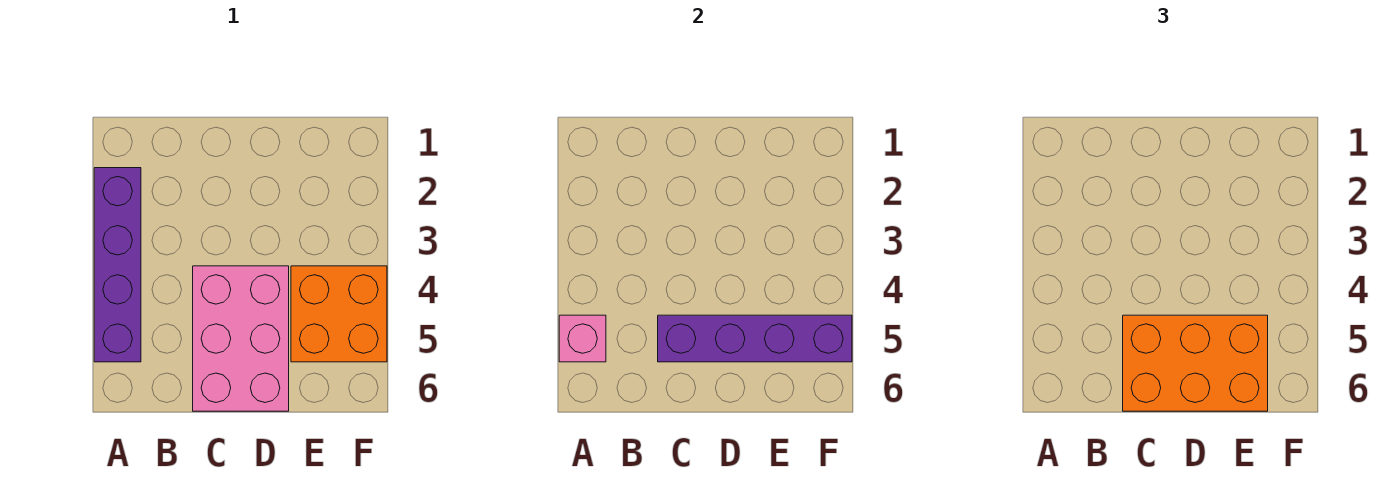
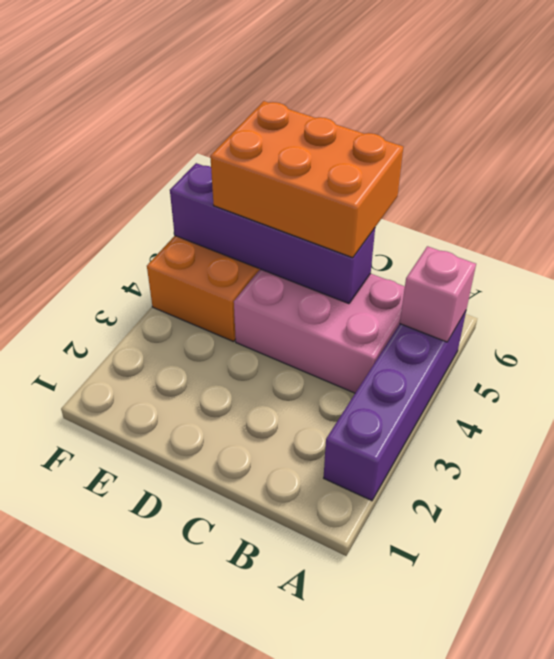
pink 2x3 brick [193,266,289,411] -> pink 2x3 brick turned to [234,269,405,393]

